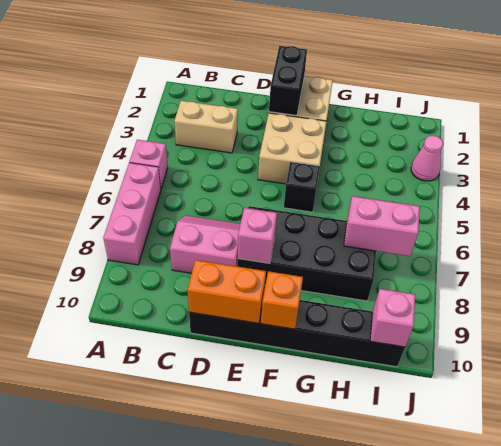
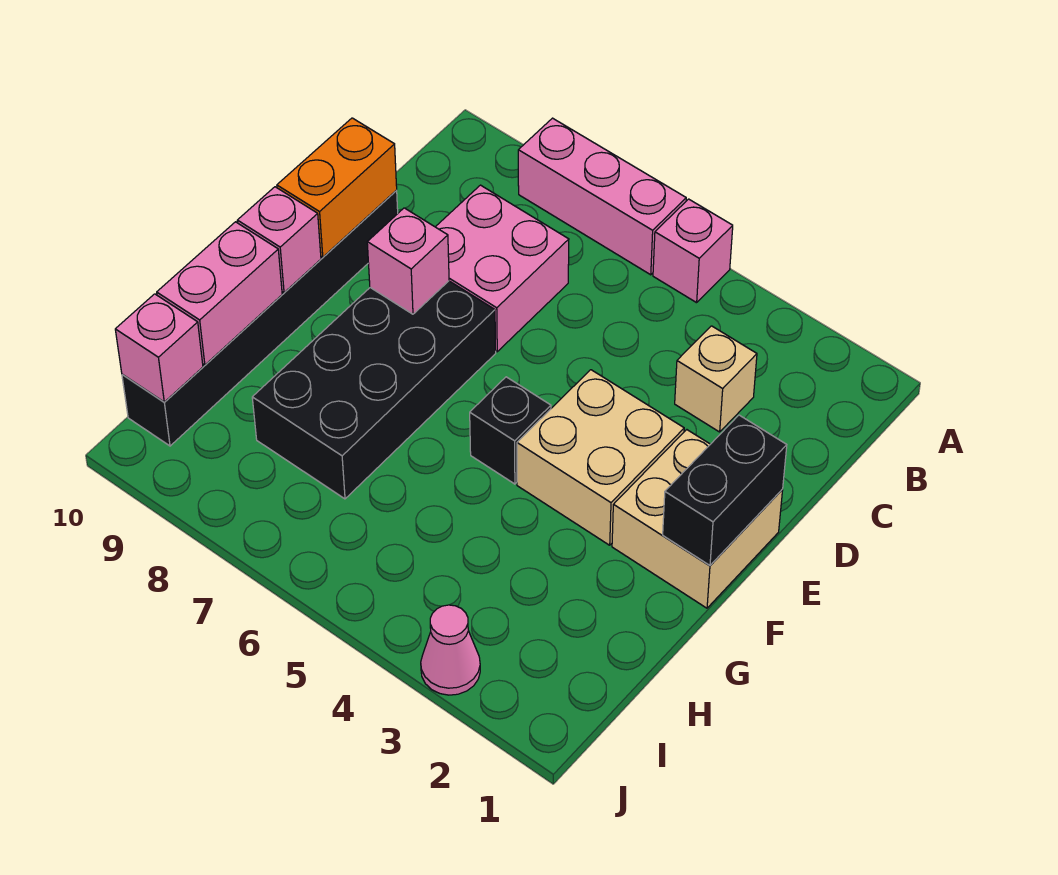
tan 1x2 brick [174,101,238,153] -> tan 1x1 brick [675,326,757,432]
pink 2x2 slope [170,215,240,273] -> pink 2x2 brick [436,185,569,352]
black 1x2 brick [269,46,307,116] -> black 1x2 brick turned to [663,415,787,565]
orange 1x1 brick [261,271,303,329] -> pink 1x1 brick [237,187,321,293]
pink 1x2 brick [344,196,420,256] -> pink 1x2 brick moved to [157,222,282,365]

